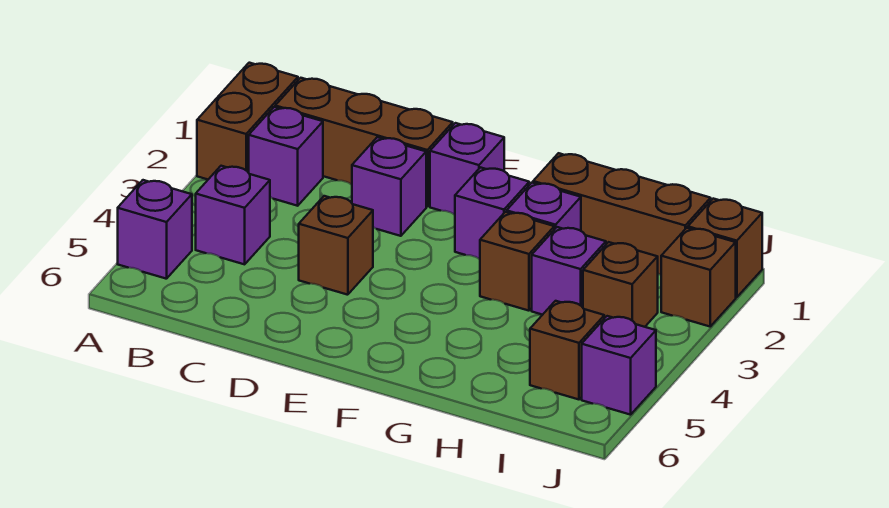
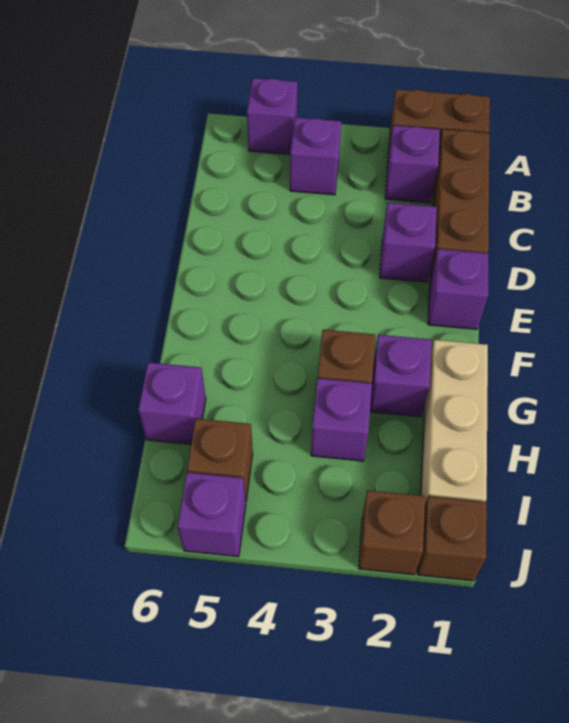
brown 1x1 brick [299,196,373,295] -> none
purple 1x1 brick [455,167,529,259] -> purple 1x1 brick moved to [138,362,206,444]
brown 1x3 brick [533,153,711,275] -> tan 1x3 brick [421,340,488,504]
brown 1x1 brick [583,242,658,327] -> none

